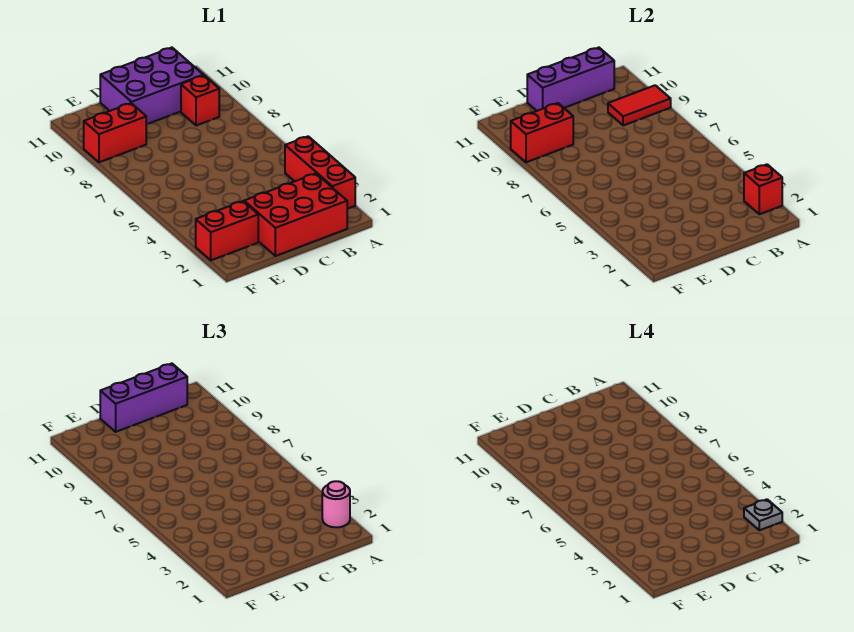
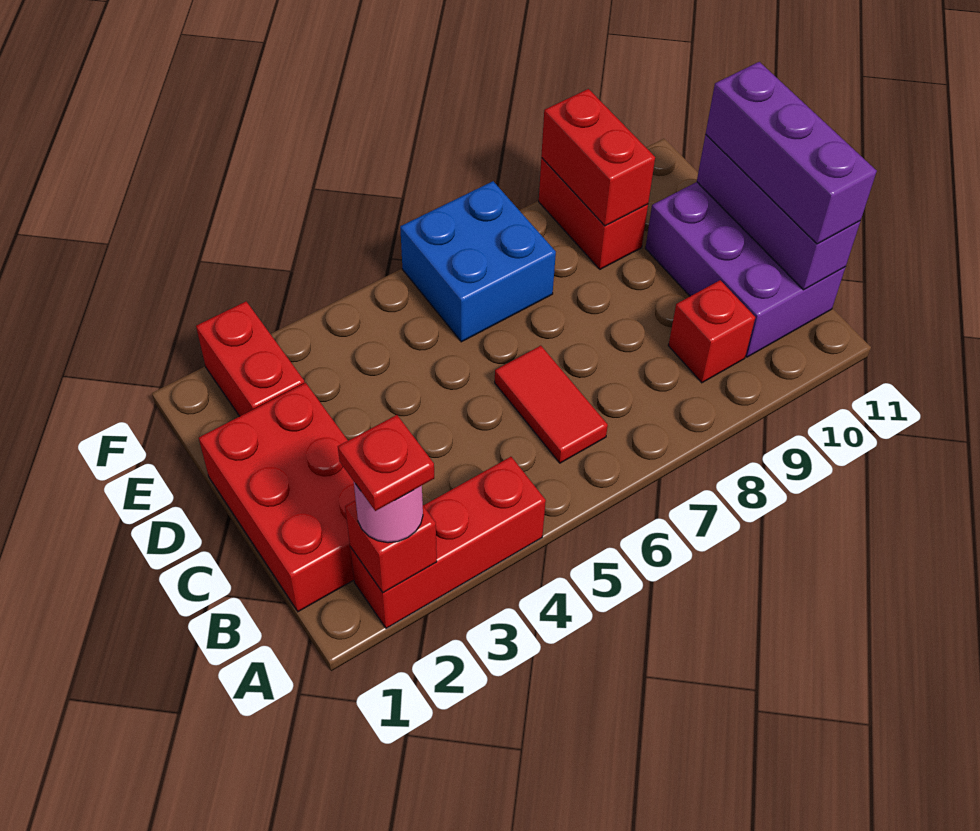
grey 1x1 plate [744,499,782,530] -> red 1x1 plate [338,415,434,511]
red 1x2 tile [608,85,671,126] -> red 1x2 tile moved to [495,346,608,463]
none -> blue 2x2 brick [400,181,556,342]

